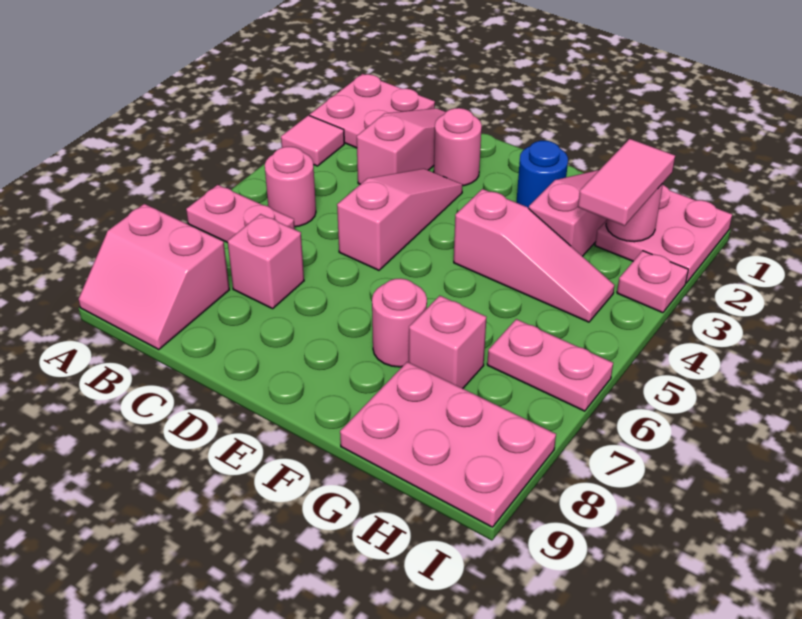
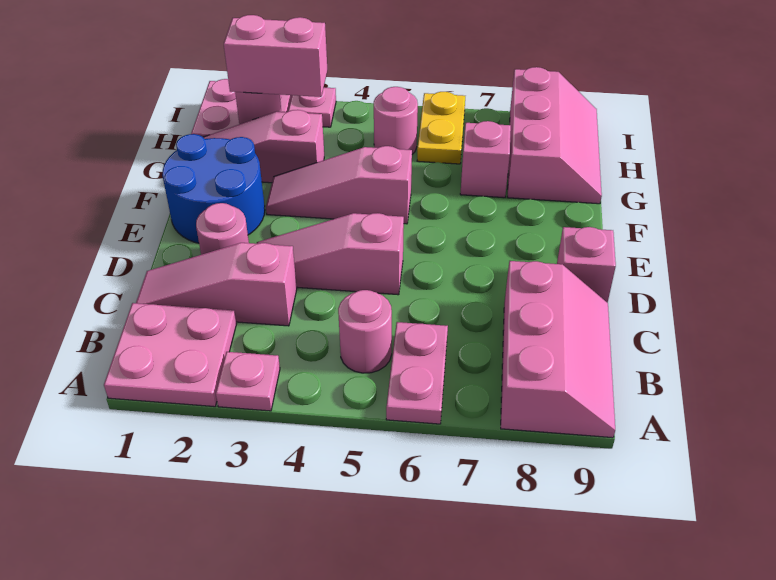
pink 1x1 tile [281,115,344,166] -> pink 1x1 plate [216,352,280,411]
pink 2x2 slope [79,204,229,350] -> pink 2x3 slope [501,261,615,438]
pink 1x1 brick [227,214,304,309] -> pink 1x1 brick moved to [557,227,616,303]
blue 1x1 round brick [516,141,568,208] -> blue 2x2 round brick [162,134,265,243]
pink 1x3 slope [454,189,615,322] -> pink 1x3 slope turned to [266,146,412,224]
pink 1x1 round brick [372,278,427,367] -> pink 1x1 round brick moved to [374,87,418,154]
pink 2x3 plate [340,362,556,527] -> pink 2x3 slope [508,67,602,204]
pink 1x2 tile [578,139,675,226] -> pink 1x2 brick [224,15,327,97]
pink 1x2 plate [487,319,613,411] -> yellow 1x2 plate [417,92,465,164]

